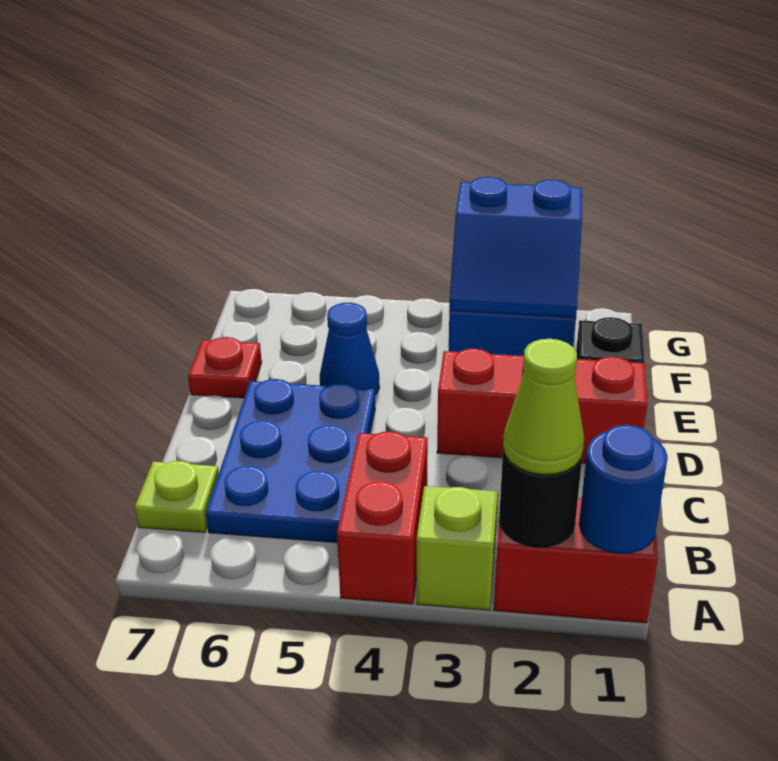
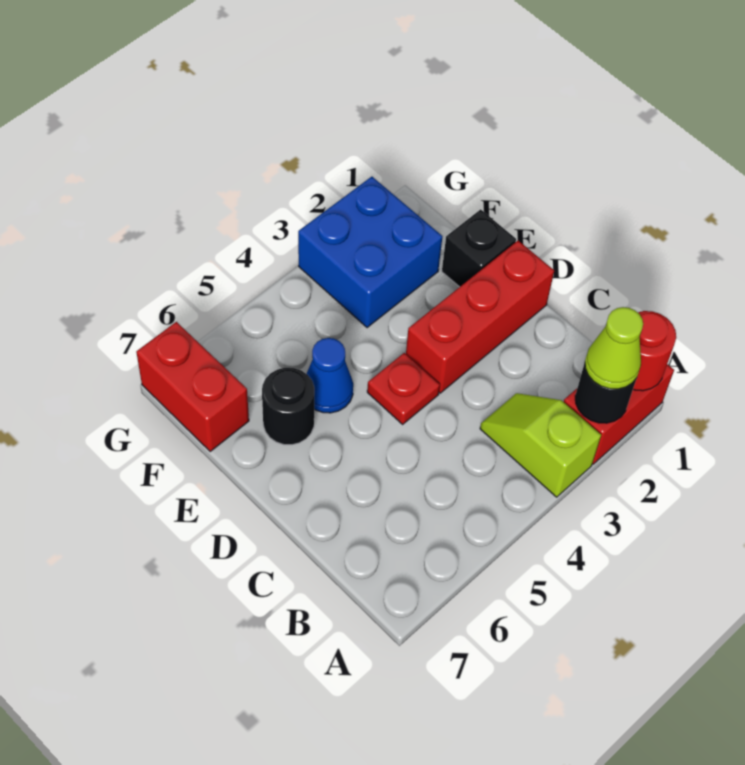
blue 1x1 round brick [579,425,668,553] -> red 1x1 round brick [633,311,676,391]
red 1x2 brick [337,431,428,604] -> red 1x2 brick moved to [136,322,249,451]
blue 2x3 plate [206,379,375,543] -> none
lime 1x1 plate [135,461,219,533] -> none
none -> black 1x1 round brick [262,368,314,445]
red 1x1 plate [188,337,262,398] -> red 1x1 plate moved to [367,353,440,424]
blue 2x2 slope [449,177,582,318] -> none

